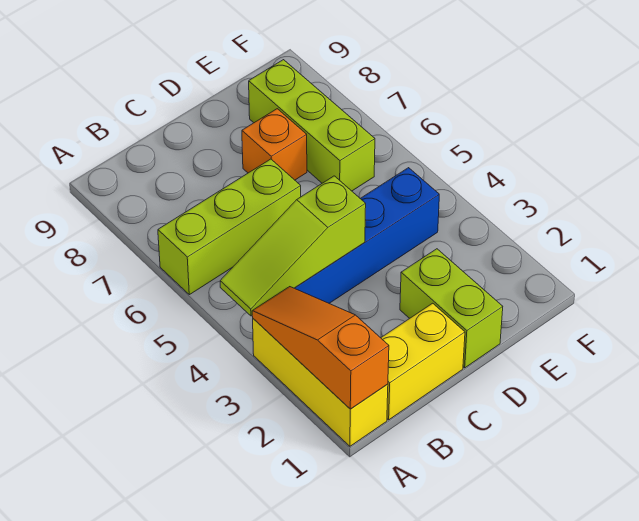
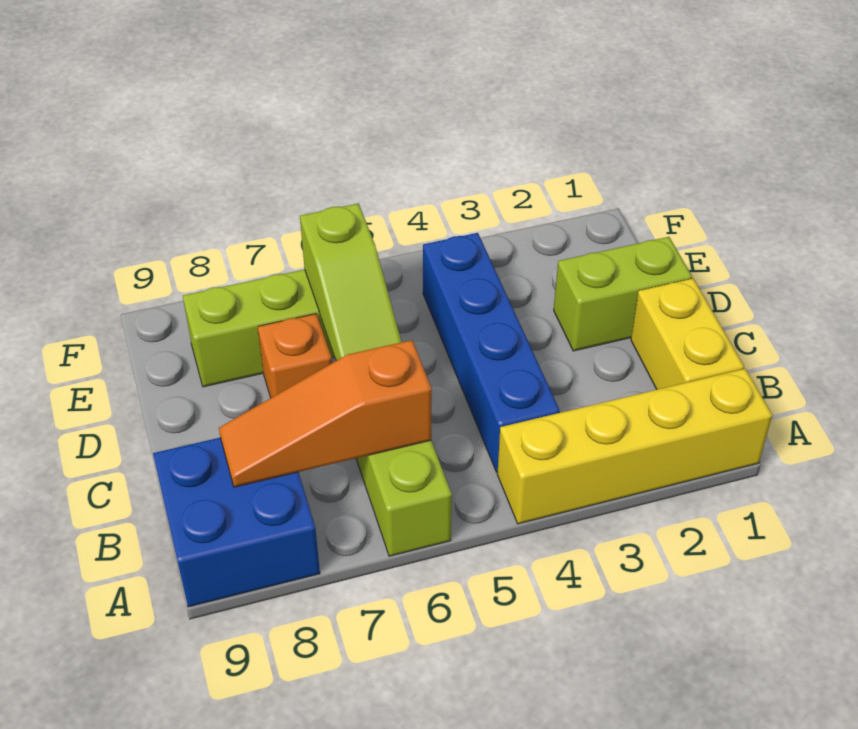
yellow 1x3 brick [253,319,388,446] -> yellow 1x4 brick [497,369,772,524]
orange 1x3 slope [252,287,389,409] -> orange 1x3 slope moved to [219,340,432,487]
lime 1x3 slope [220,176,366,316] -> lime 1x3 slope moved to [300,204,401,361]
none -> blue 2x2 brick [153,438,320,607]

